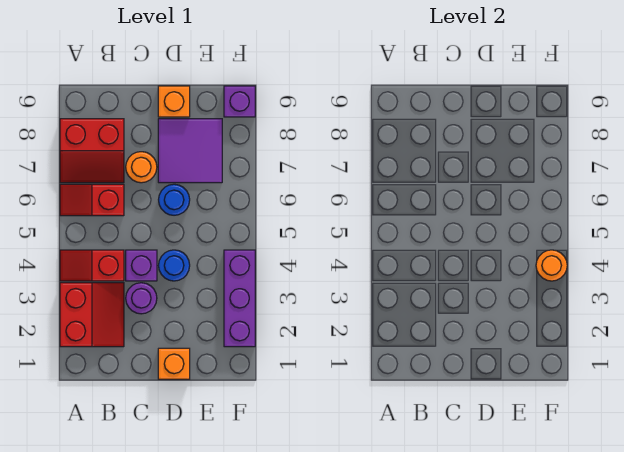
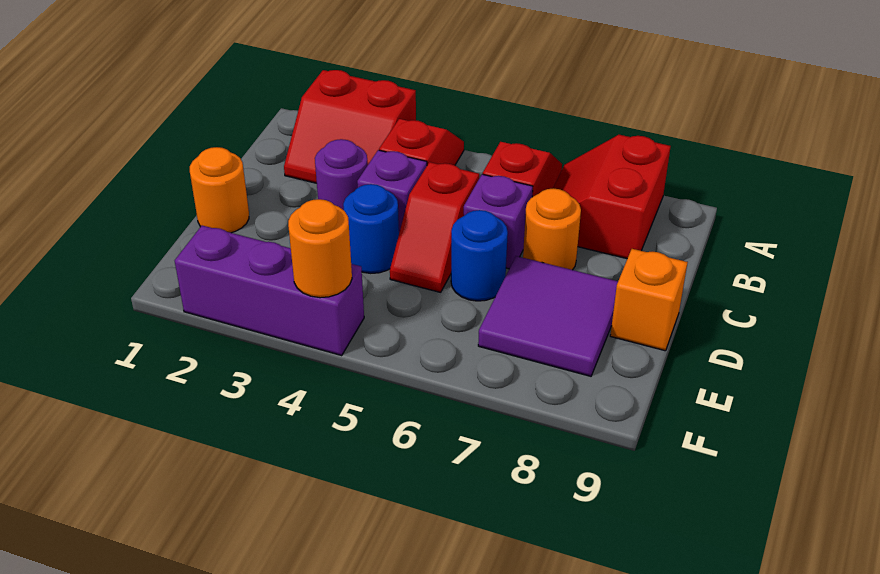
none -> red 1x2 slope [390,162,479,292]
orange 1x1 brick [158,348,190,379] -> orange 1x1 round brick [190,147,249,233]
purple 1x1 brick [224,86,255,117] -> purple 1x1 brick moved to [464,174,533,269]

